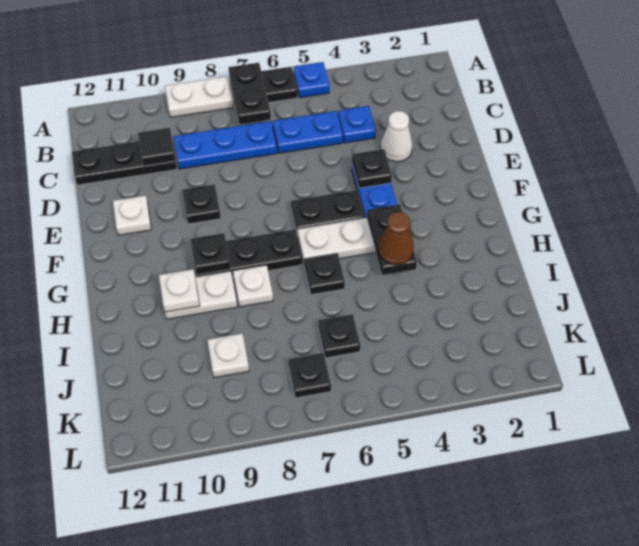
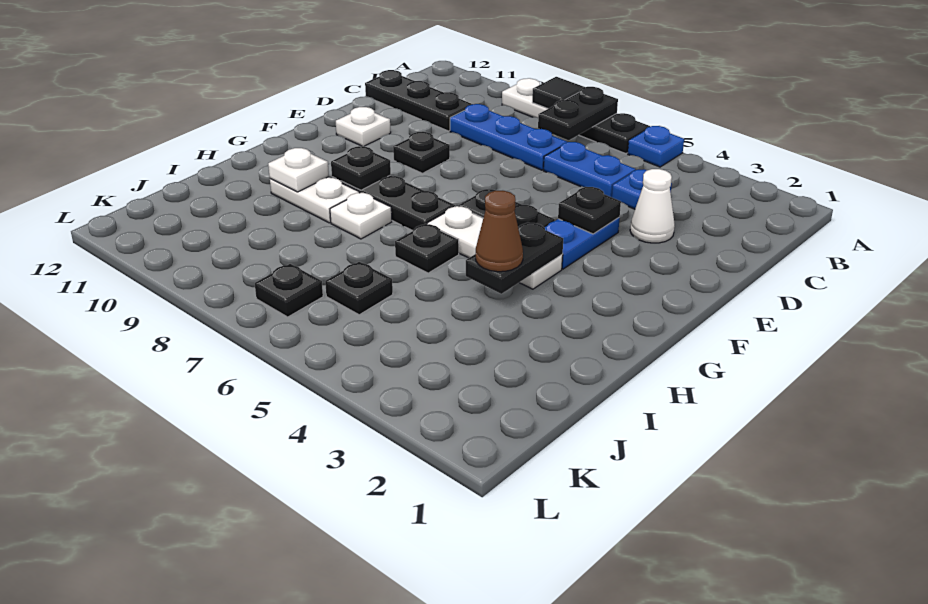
black 1x1 tile [138,128,176,166] -> black 1x1 tile moved to [532,77,585,109]
white 1x1 plate [207,334,249,378] -> none

